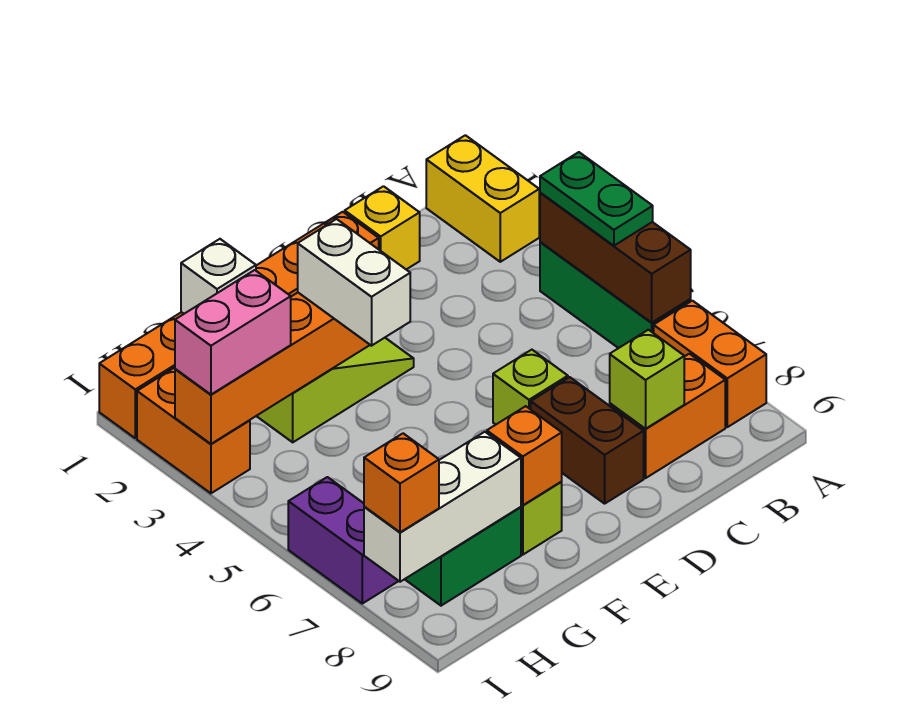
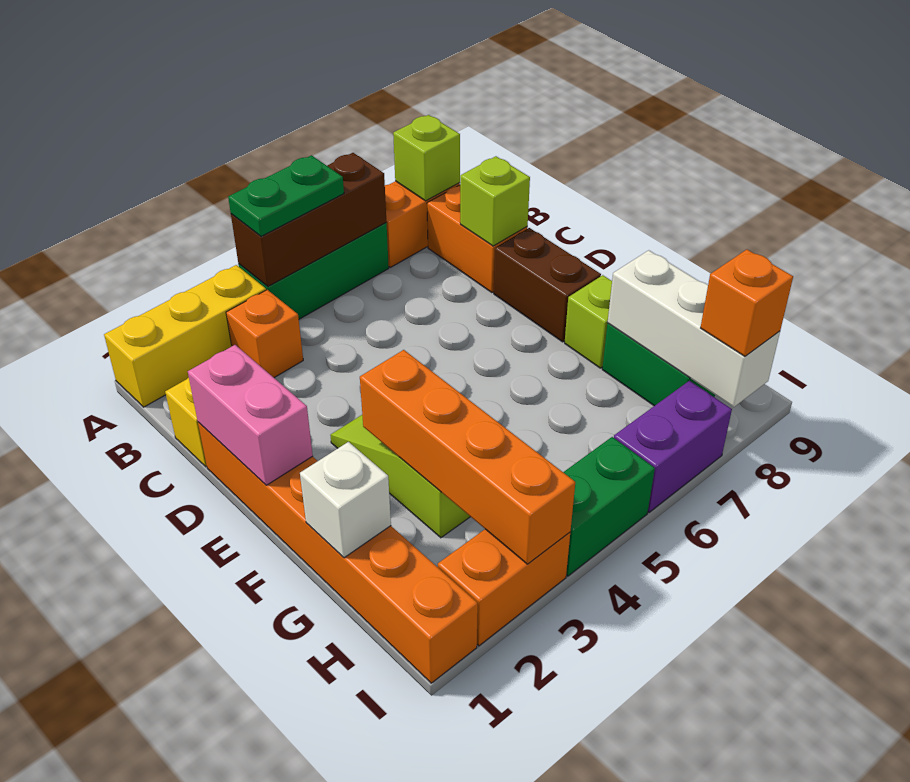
yellow 1x2 brick [426,135,539,262] -> yellow 1x3 brick [104,265,266,407]
lime 1x1 brick [493,350,568,424] -> lime 1x1 brick moved to [393,115,460,201]
brown 1x2 brick [531,377,644,504] -> brown 1x2 brick turned to [494,228,601,342]
white 1x2 brick [298,219,410,346] -> none
orange 1x1 brick [487,406,562,505] -> orange 1x1 brick moved to [226,290,303,378]
pink 1x2 brick [175,270,291,394] -> pink 1x2 brick moved to [188,345,313,485]
none -> green 1x2 brick [563,437,655,576]

